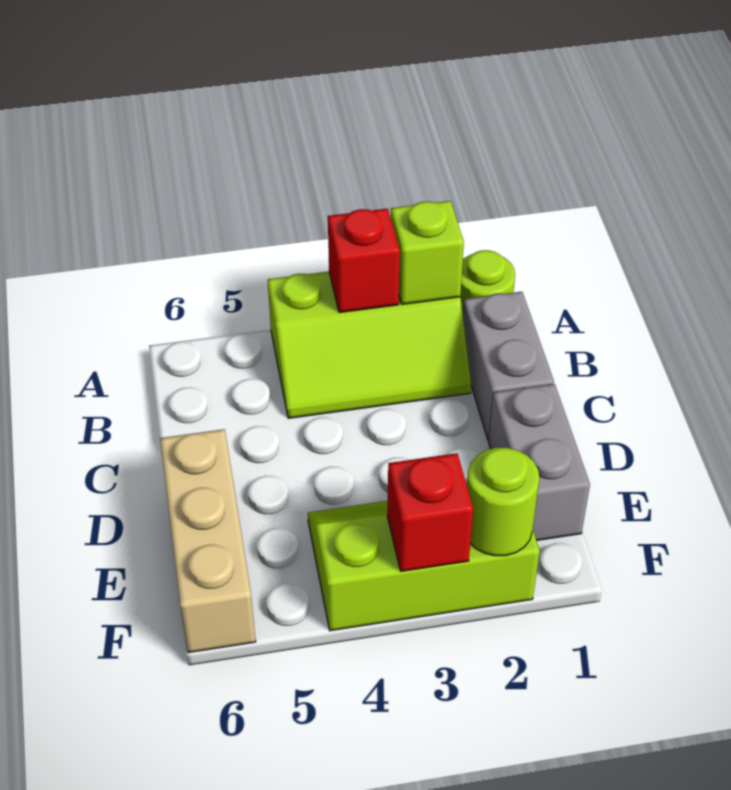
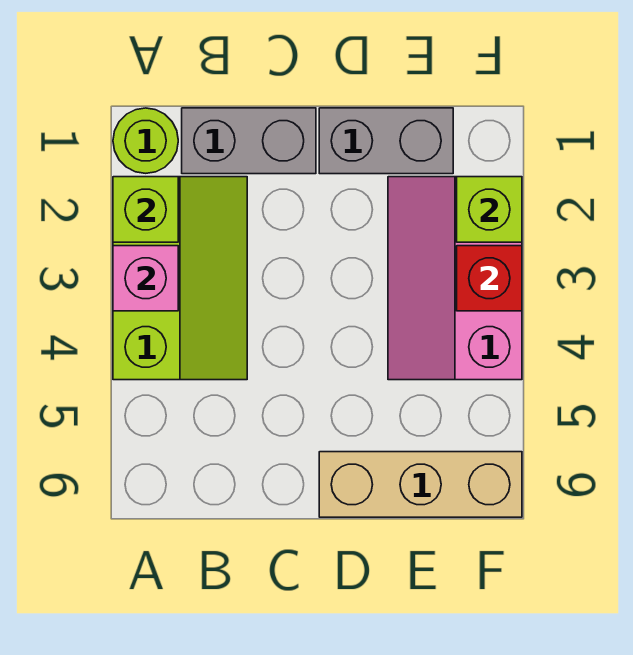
red 1x1 brick [328,209,400,313] -> pink 1x1 brick [113,246,178,311]
lime 2x3 slope [308,501,540,631] -> pink 2x3 slope [388,177,522,380]
lime 1x1 round brick [467,448,539,556] -> lime 1x1 brick [457,177,522,242]

